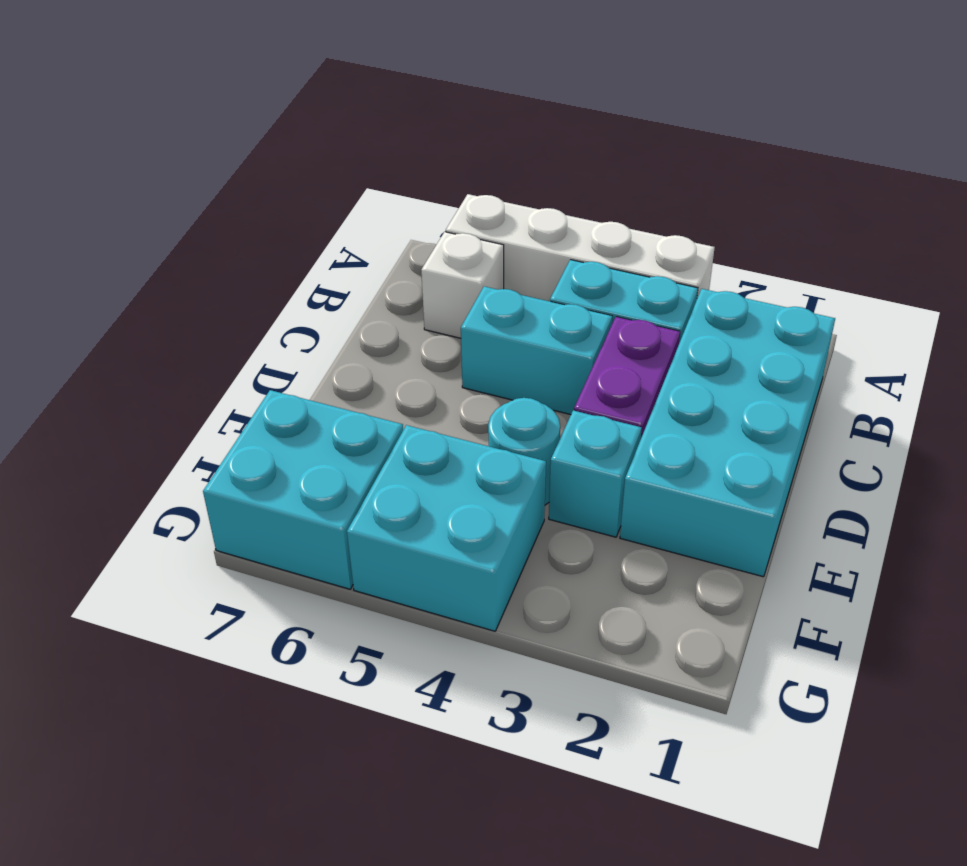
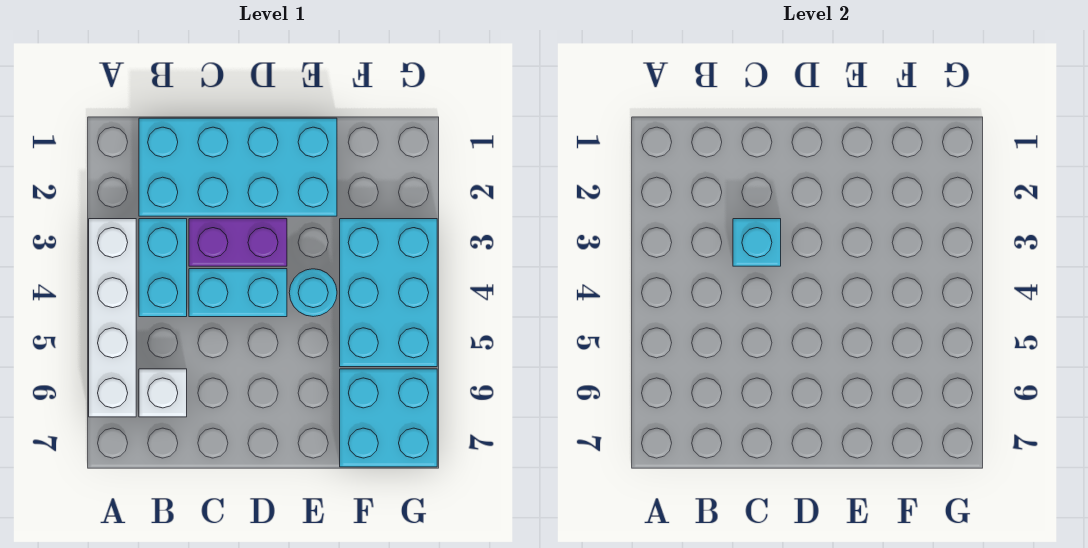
cyan 1x2 brick [461,286,612,415] -> cyan 1x2 brick turned to [189,269,287,317]
cyan 1x1 brick [549,410,642,537] -> cyan 1x1 brick moved to [733,219,781,266]
cyan 2x2 brick [347,425,546,631] -> cyan 2x3 brick [340,219,437,367]

